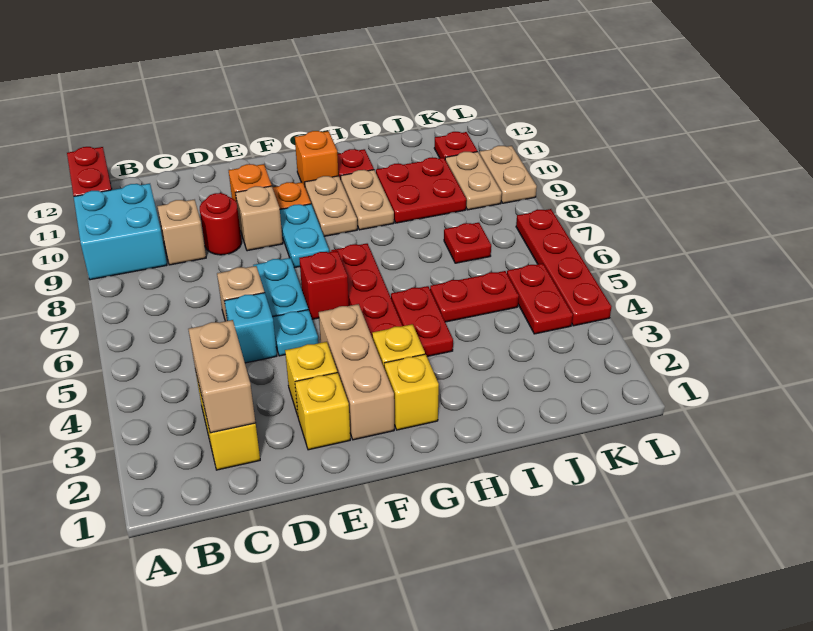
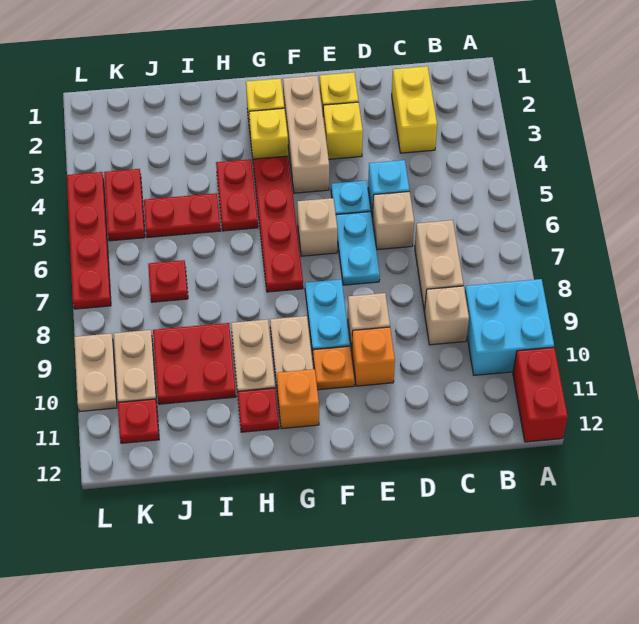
tan 1x2 brick [188,320,255,433] -> tan 1x2 brick moved to [415,220,463,311]
red 1x1 round brick [200,193,242,255] -> none
red 1x1 brick [299,251,349,319] -> tan 1x1 brick [297,198,337,256]

